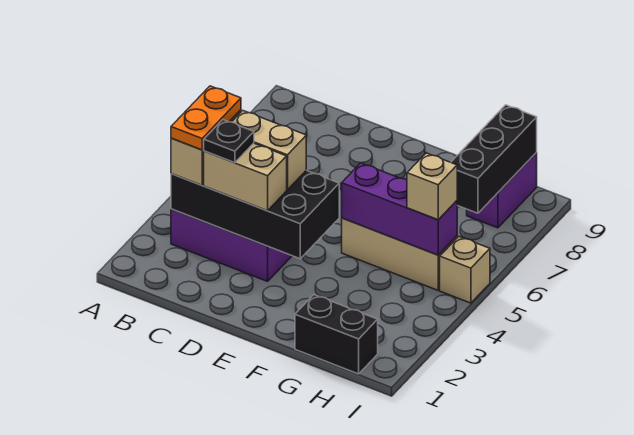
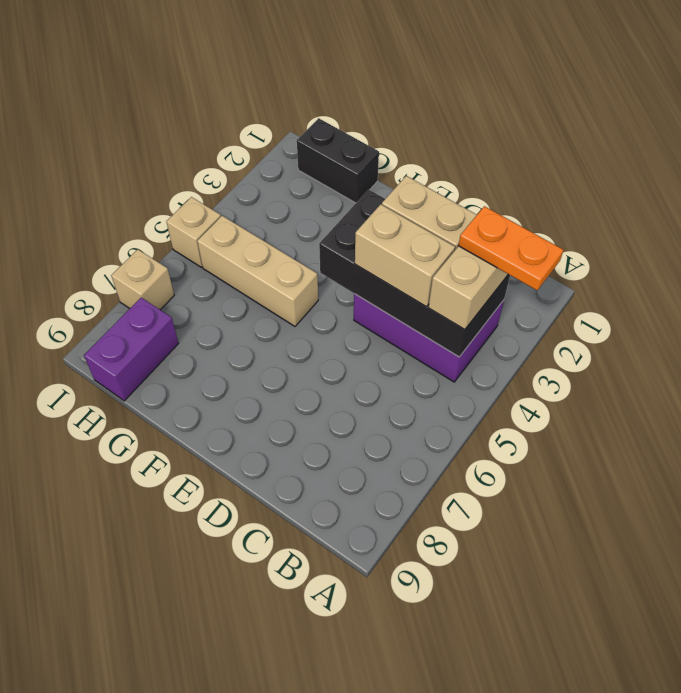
orange 1x2 plate [171,86,241,150] -> orange 1x2 plate turned to [459,206,563,290]
black 1x1 plate [204,120,254,163] -> none
purple 1x3 brick [342,163,457,255] -> none
tan 1x1 brick [407,153,457,220] -> tan 1x1 brick moved to [111,249,174,310]
black 1x3 brick [451,105,537,213] -> none

